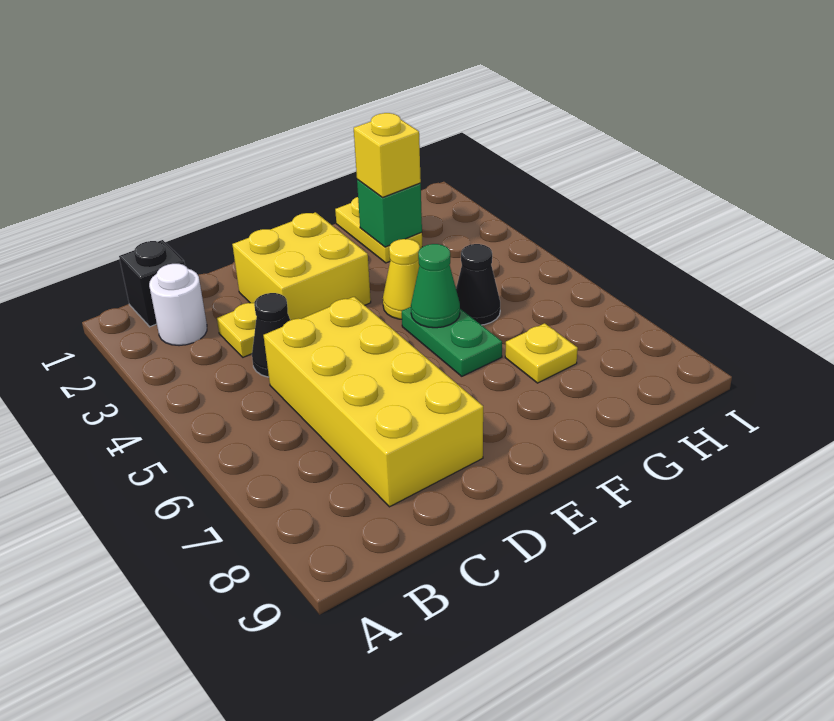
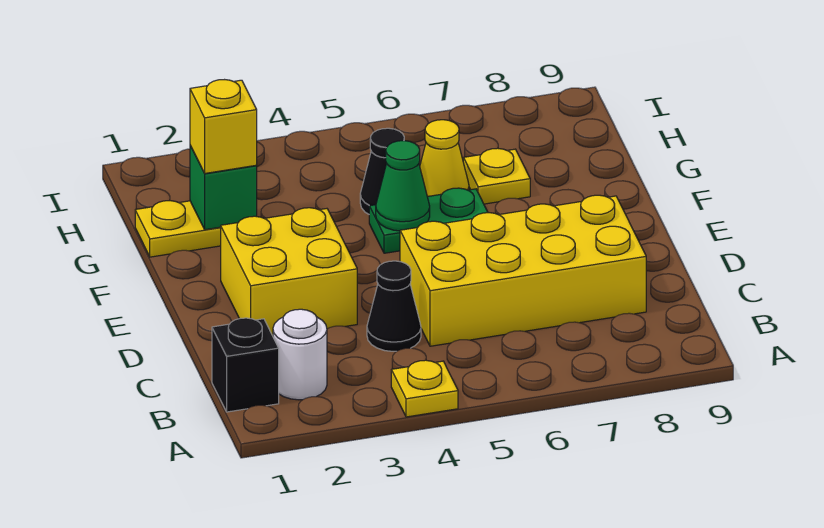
yellow 1x1 plate [217,303,257,357] -> yellow 1x1 plate moved to [391,360,458,417]
yellow 1x1 cone [383,239,420,319] -> yellow 1x1 cone moved to [420,120,469,197]

